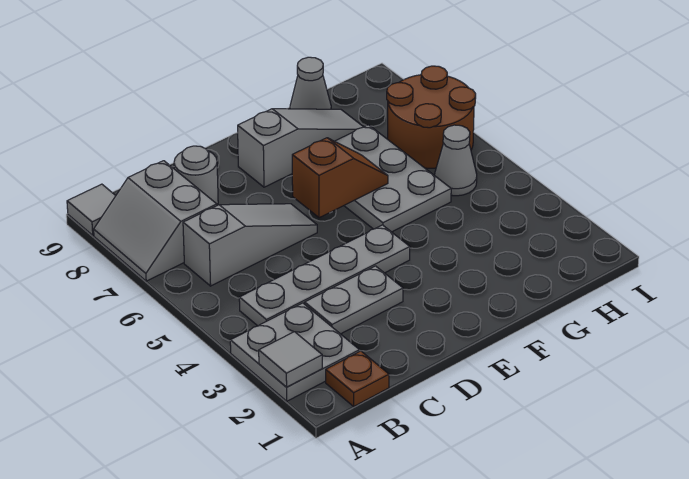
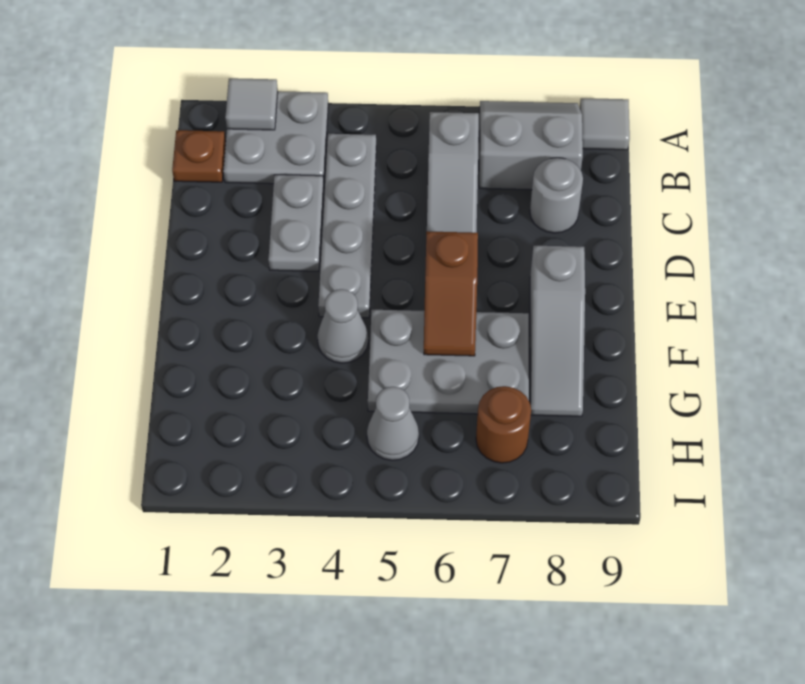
grey 1x1 cone [290,57,331,109] -> grey 1x1 cone moved to [317,289,368,363]
brown 2x2 round brick [387,66,476,168] -> brown 1x1 round brick [476,386,531,463]

